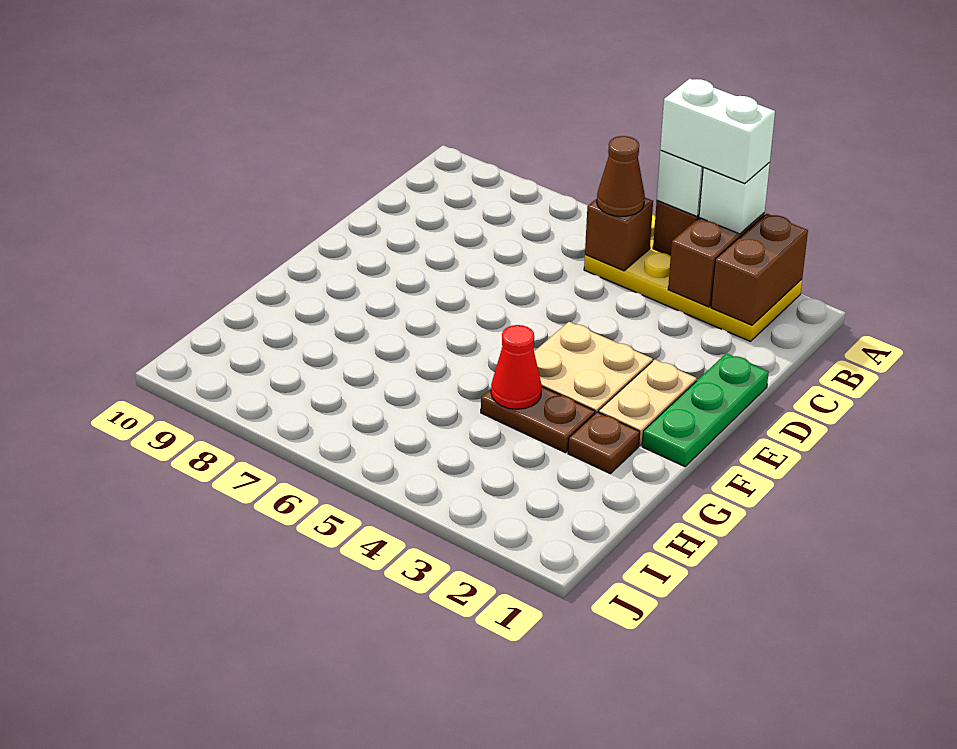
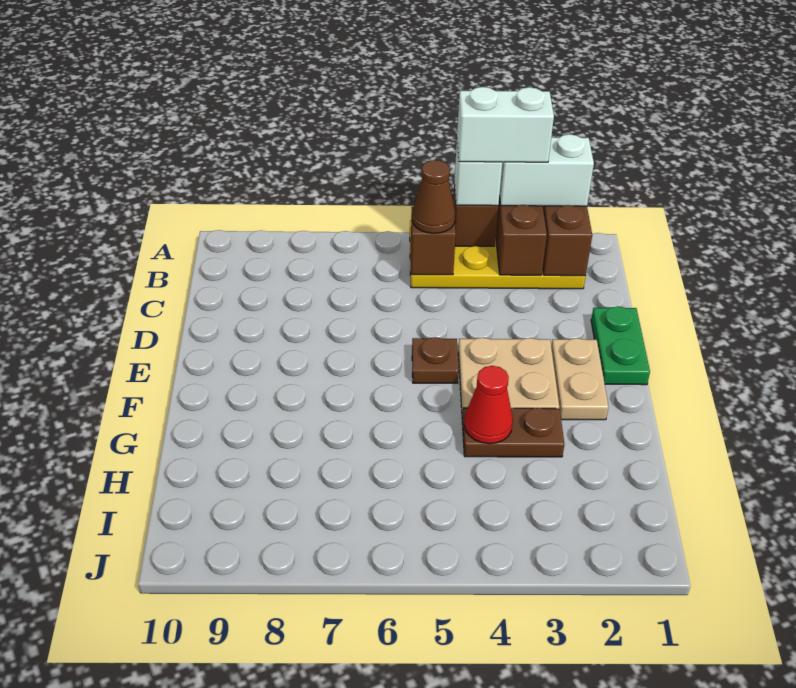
white 1x1 brick [699,163,770,234] -> white 1x2 brick [499,134,594,206]
green 1x3 plate [642,353,769,466] -> green 1x2 plate [591,306,650,385]
brown 1x1 plate [568,412,640,474] -> brown 1x1 plate moved to [412,337,459,383]

